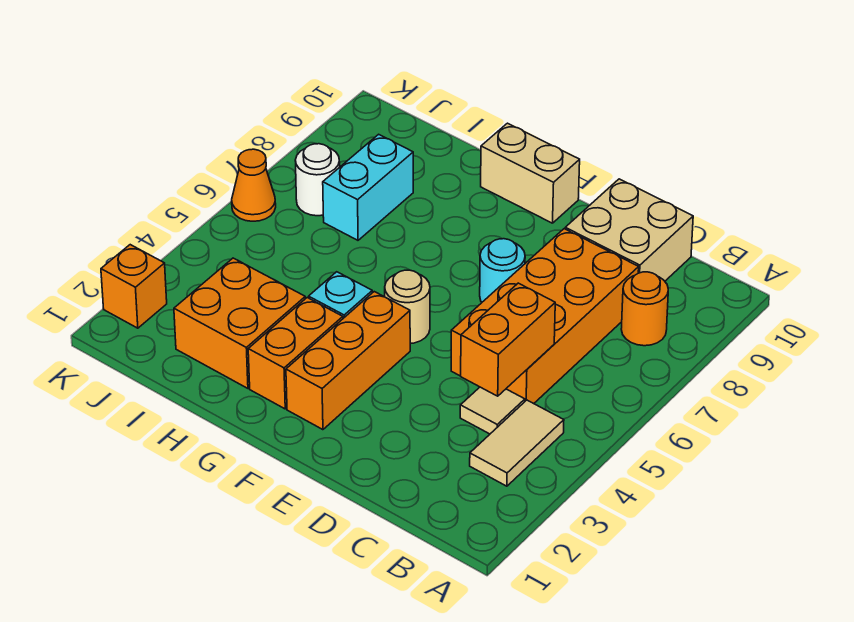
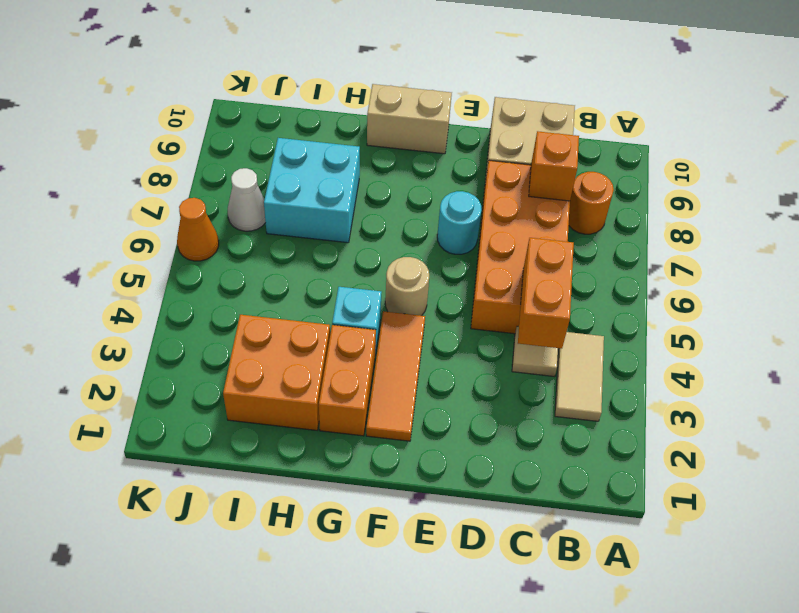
orange 1x3 brick [286,292,410,430] -> orange 1x3 tile [366,311,425,441]
cyan 1x2 brick [323,134,413,240] -> cyan 2x2 brick [264,138,360,243]
white 1x1 round brick [295,144,340,216] -> white 1x1 cone [228,168,266,231]
orange 1x1 brick [101,245,167,328] -> orange 1x1 brick moved to [529,131,579,201]

